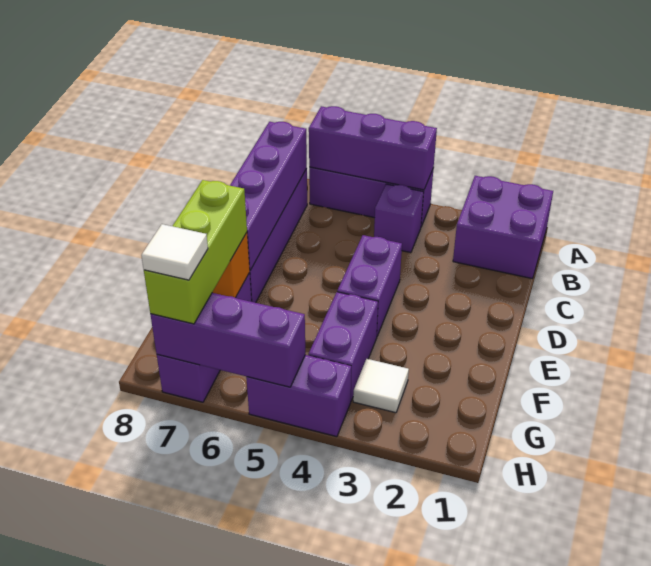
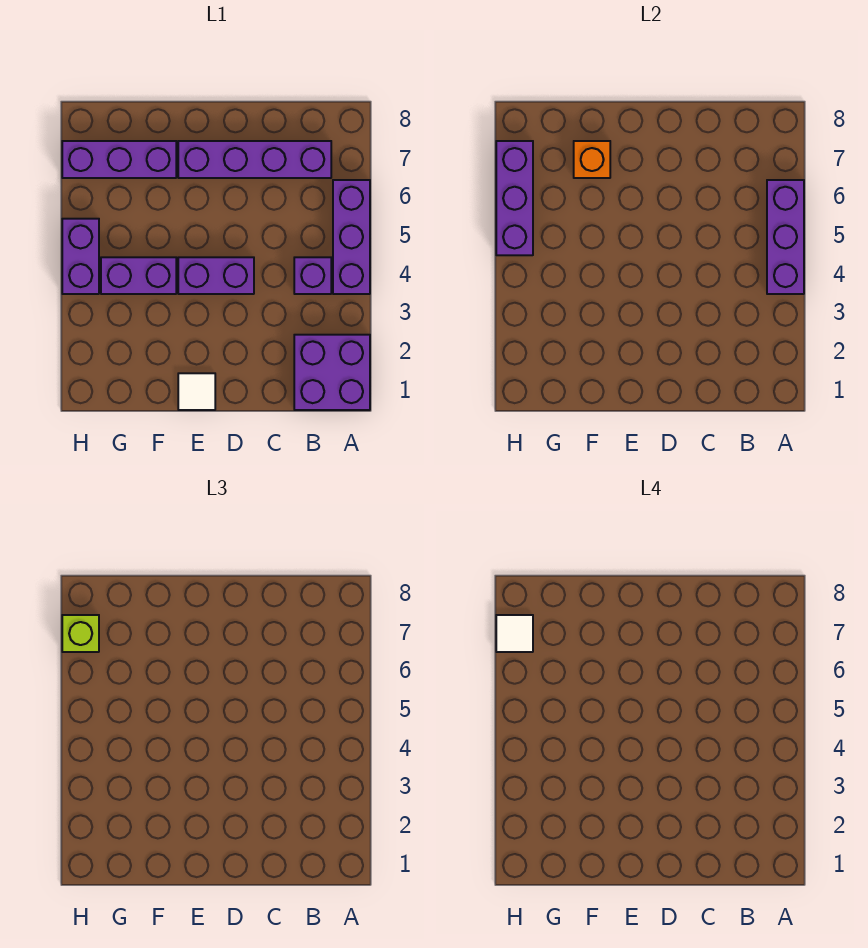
purple 1x4 brick [230,122,307,270] -> none
lime 1x3 brick [144,180,247,324] -> lime 1x1 brick [62,615,99,652]
white 1x1 tile [353,359,409,413] -> white 1x1 tile moved to [178,373,215,410]

